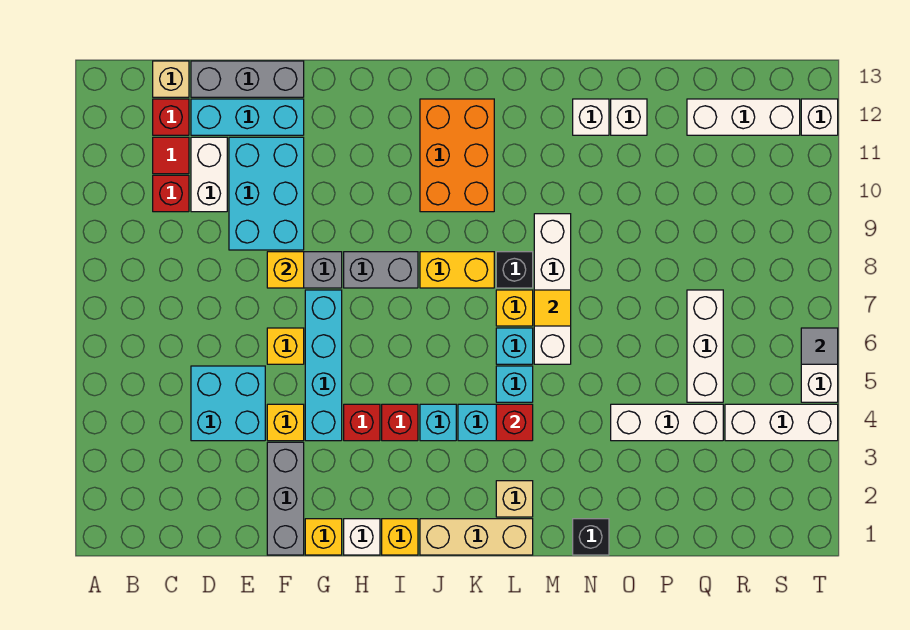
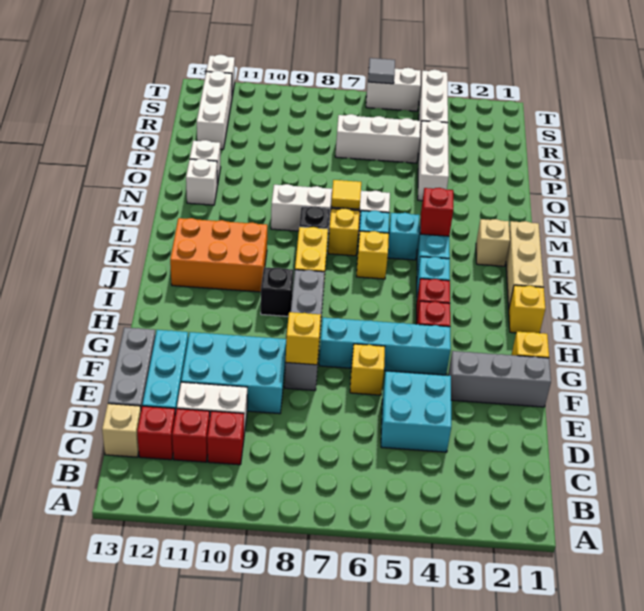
red 1x1 tile [153,137,189,174] -> red 1x1 brick [172,409,210,462]
yellow 1x1 brick [267,404,304,441] -> yellow 1x1 brick moved to [356,231,389,279]
white 1x1 brick [344,519,380,555] -> none
black 1x1 brick [573,519,609,555] -> black 1x1 brick moved to [261,267,293,316]

